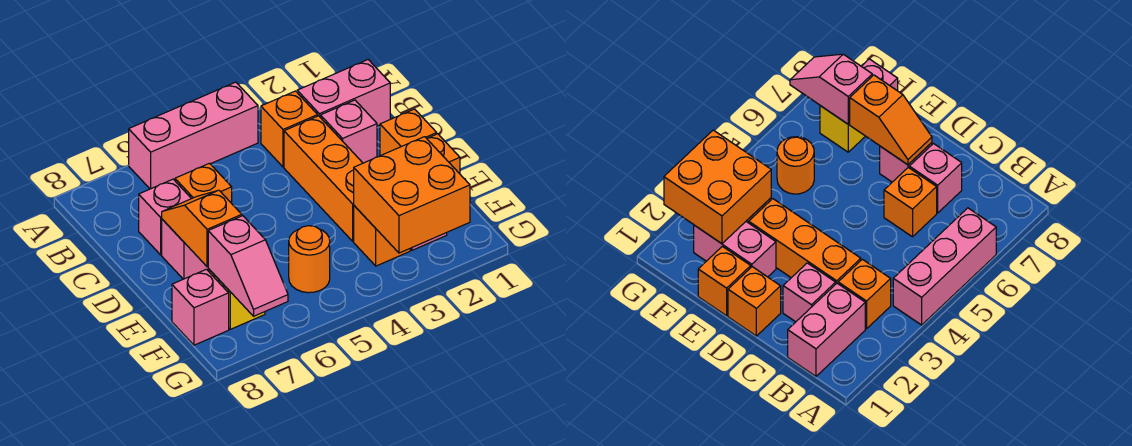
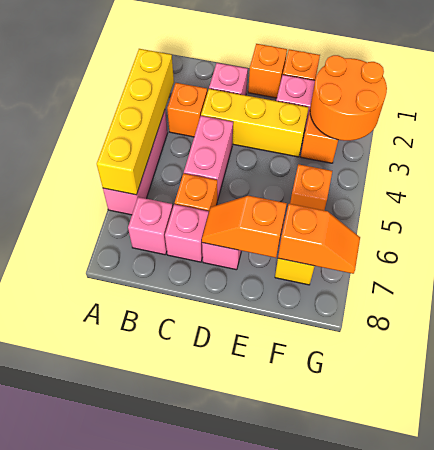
none -> yellow 1x4 brick [97,49,174,195]
pink 1x2 brick [297,60,390,126] -> pink 1x2 brick moved to [184,116,233,200]
orange 1x3 brick [284,116,363,241] -> yellow 1x3 brick [201,89,309,157]
orange 2x2 brick [354,137,470,253] -> orange 2x2 round brick [310,55,387,141]
orange 1x1 round brick [289,226,330,293] -> orange 1x1 brick [290,164,332,210]
pink 1x2 slope [208,216,288,316] -> orange 1x2 slope [278,204,360,274]
pink 1x1 brick [172,269,229,345] -> pink 1x1 brick moved to [128,197,173,255]

